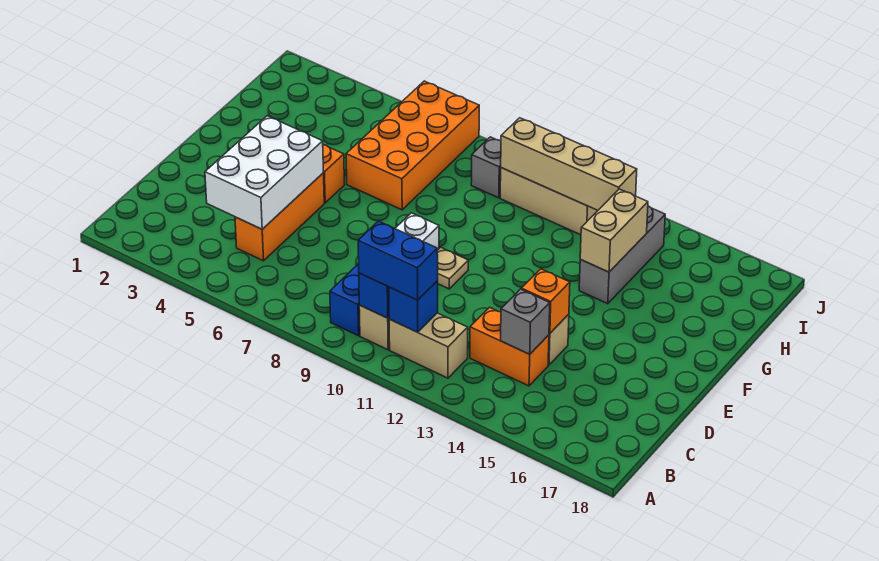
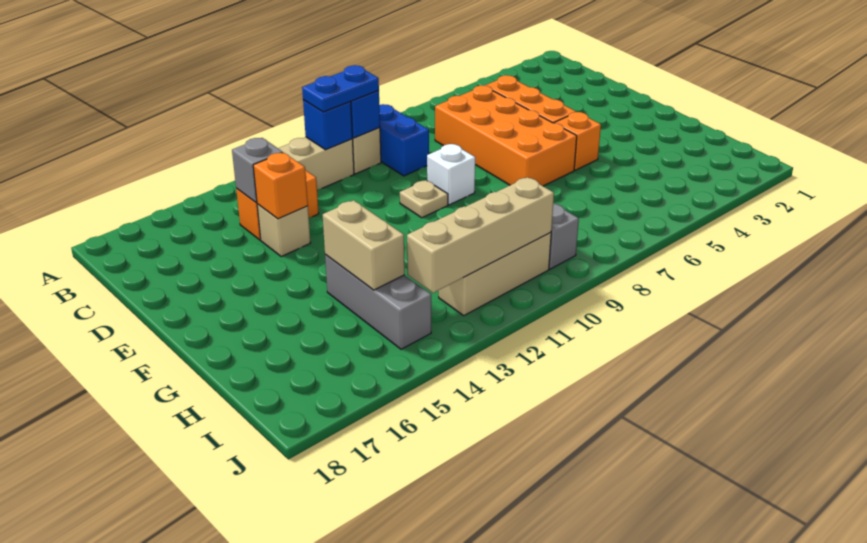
blue 1x2 brick [358,221,438,300] -> blue 1x2 plate [302,65,379,112]
white 2x3 brick [205,116,324,229] -> none
orange 2x4 brick [346,81,479,210] -> orange 2x4 brick moved to [435,85,577,186]

